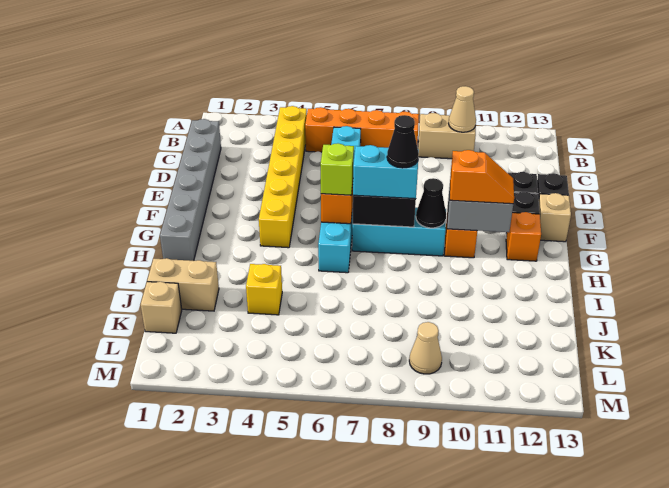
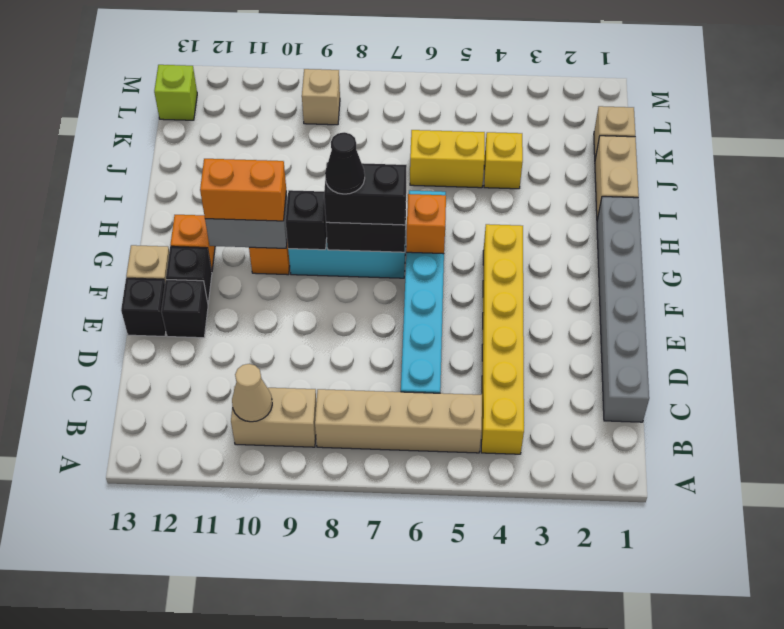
orange 1x4 brick [305,107,419,152] -> tan 1x4 brick [315,389,482,453]
lime 1x1 brick [321,143,354,195] -> lime 1x1 brick moved to [154,65,197,120]
cyan 1x2 brick [353,145,419,199] -> black 1x2 brick [324,162,407,225]
black 1x1 cone [416,178,446,228] -> black 1x1 brick [286,190,327,250]
orange 1x2 slope [450,150,514,204] -> orange 1x2 brick [200,159,286,221]
tan 1x2 brick [147,258,219,311] -> tan 1x2 brick turned to [595,136,639,220]
none -> yellow 1x2 brick [410,130,485,188]
tan 1x1 cone [409,322,442,374] -> tan 1x1 brick [302,69,340,125]

